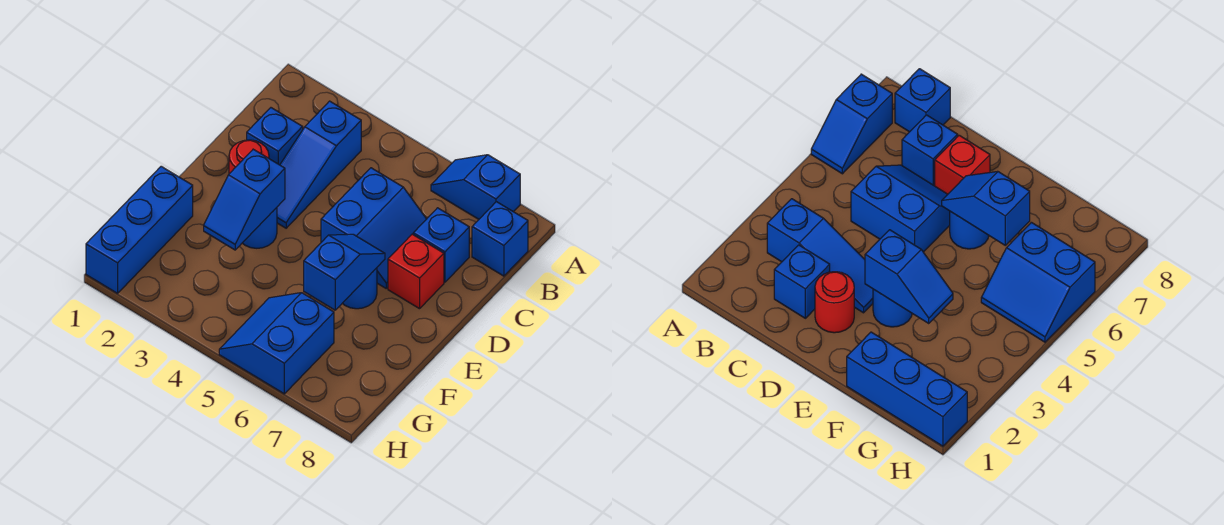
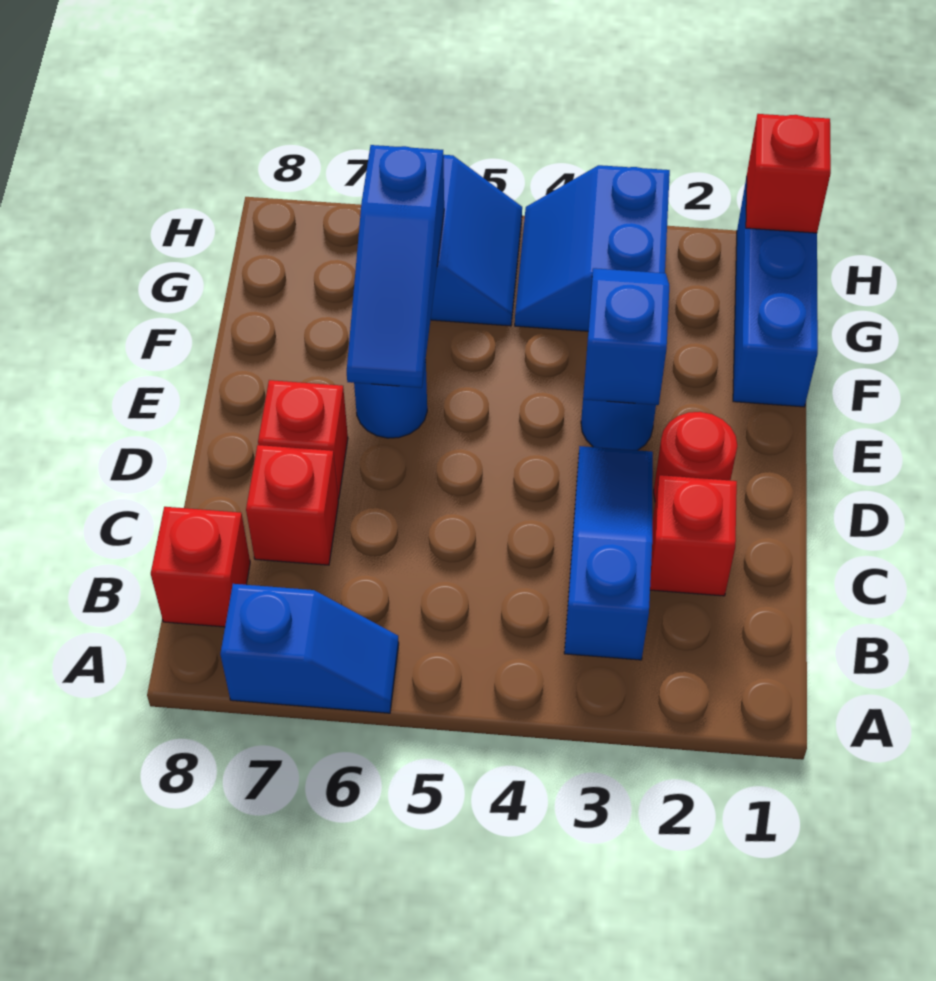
blue 1x1 brick [472,202,528,276] -> red 1x1 brick [151,507,250,627]
blue 1x1 brick [247,108,303,165] -> red 1x1 brick [650,475,737,596]
blue 2x2 slope [321,168,426,288] -> blue 2x2 slope moved to [515,165,670,331]
blue 1x1 brick [413,208,469,282] -> red 1x1 brick [246,445,338,565]
blue 1x2 slope [304,234,385,310] -> blue 1x3 slope [347,145,444,388]
none -> red 1x1 brick [746,114,831,233]

